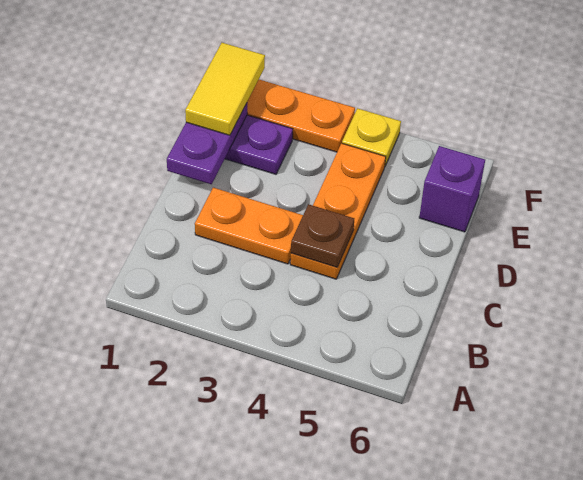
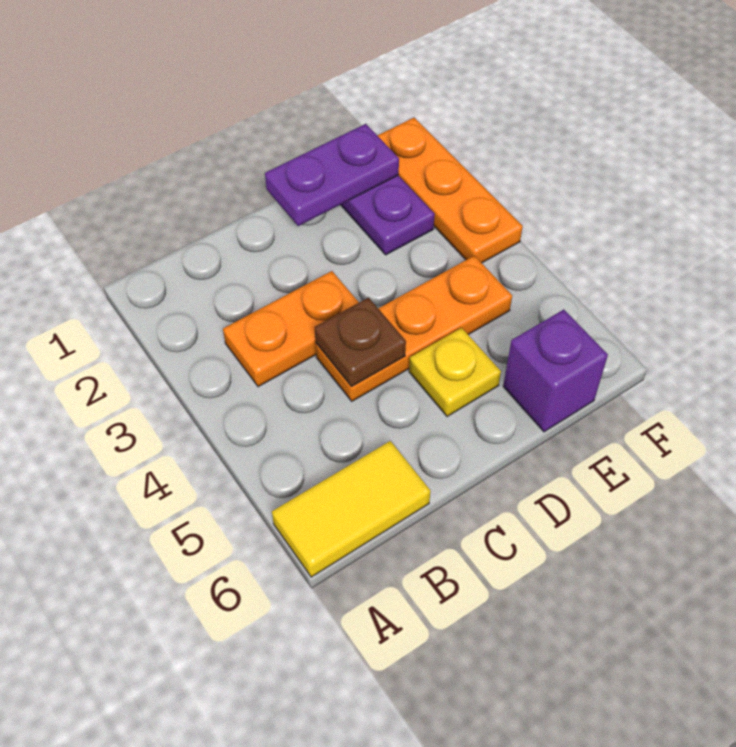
orange 1x2 plate [195,188,303,264] -> orange 1x2 plate turned to [223,271,359,387]
yellow 1x2 tile [185,43,265,135] -> yellow 1x2 tile moved to [272,441,430,577]
yellow 1x1 plate [342,108,401,166] -> yellow 1x1 plate moved to [409,328,501,417]

